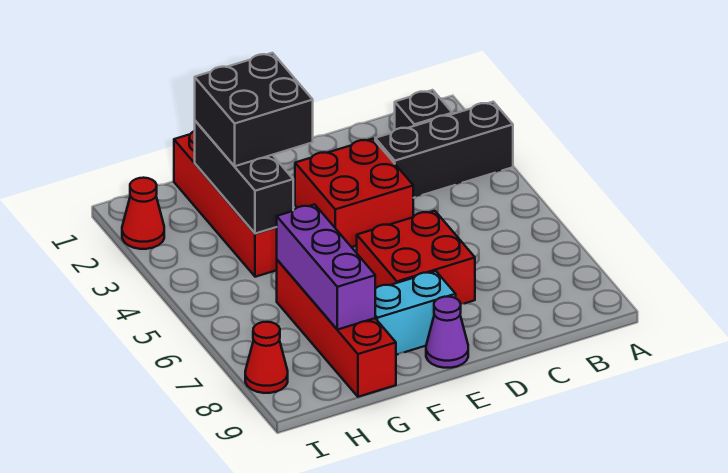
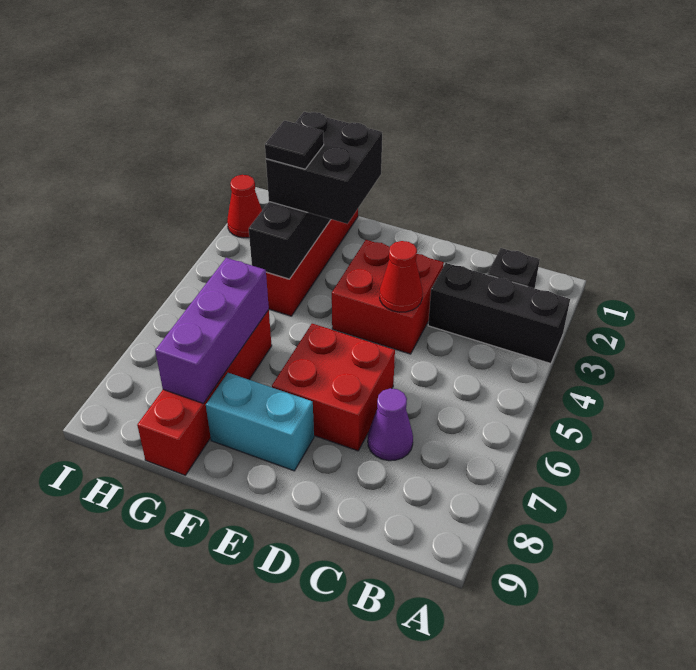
purple 1x1 cone [426,297,468,368] -> purple 1x1 cone moved to [368,388,413,461]
none -> black 1x1 tile [265,121,324,169]
red 1x1 cone [245,322,288,393] -> red 1x1 cone moved to [380,241,423,312]

